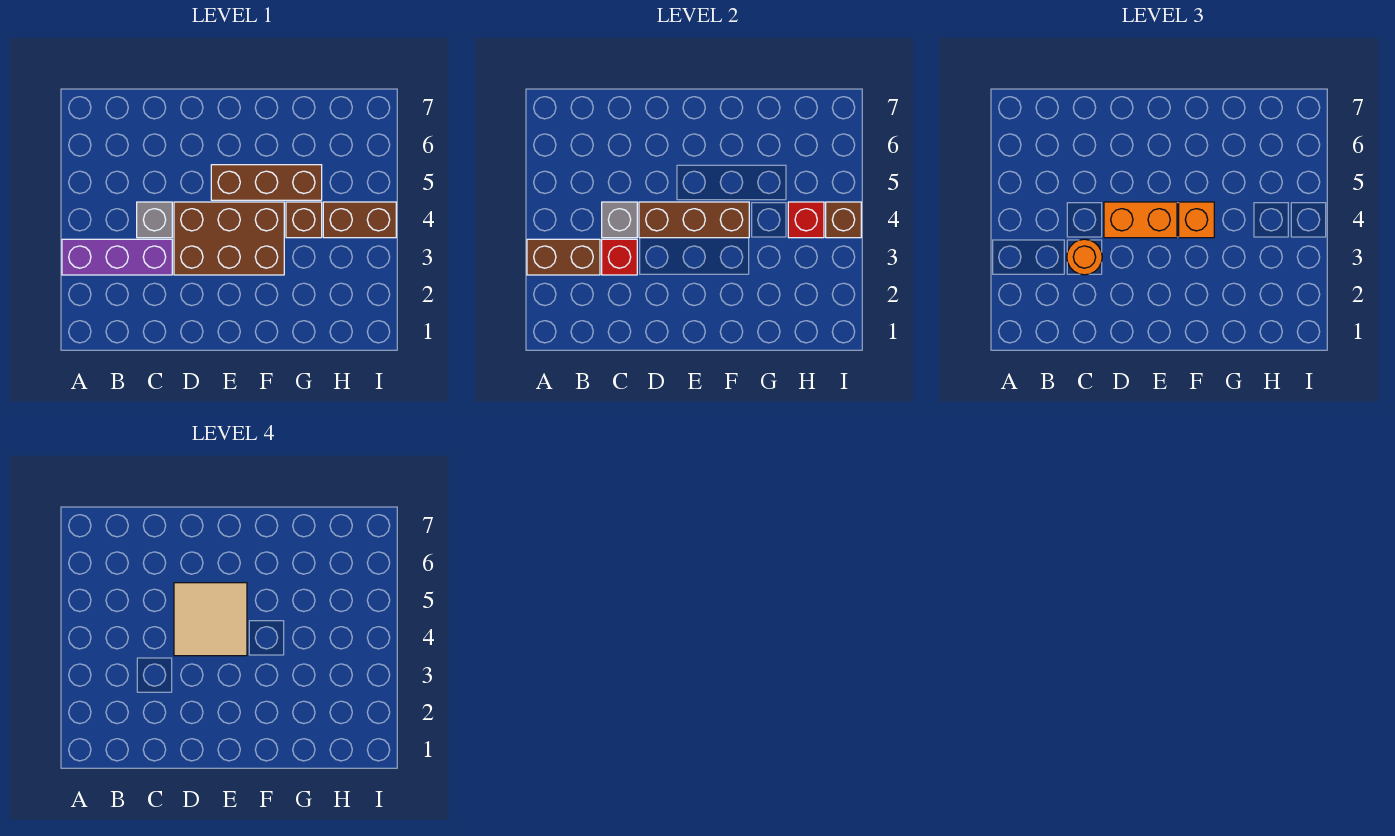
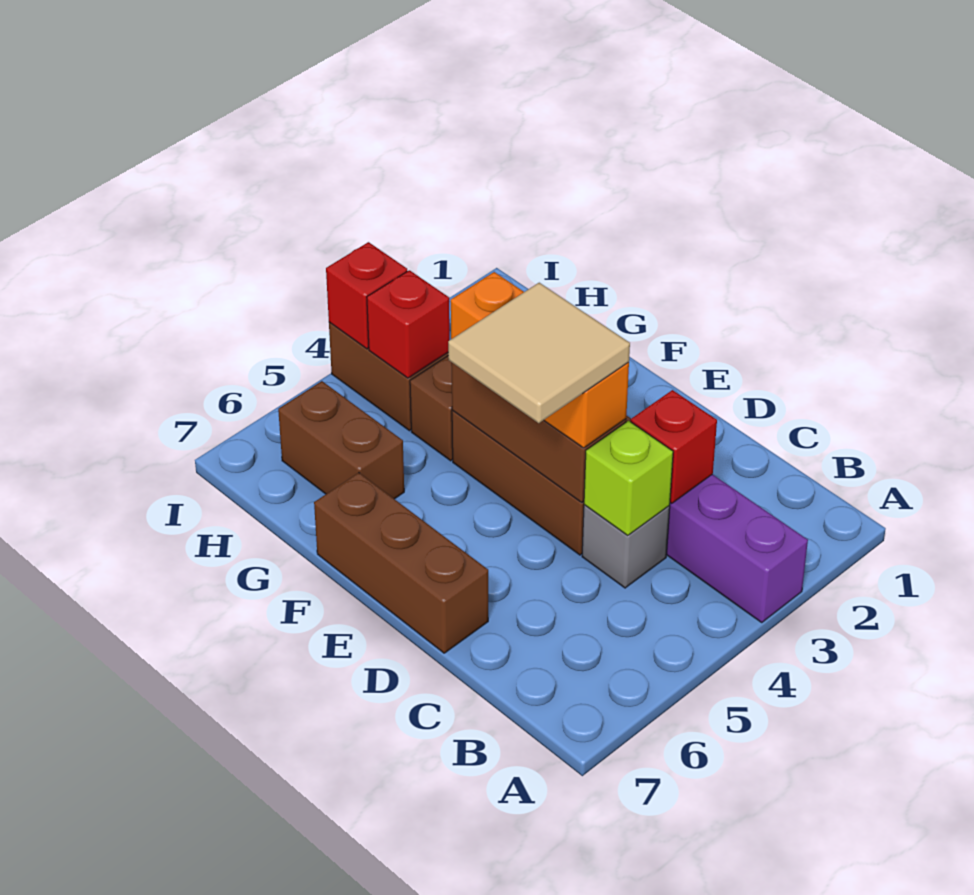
brown 1x2 brick [527,239,600,275] -> brown 1x2 brick moved to [278,381,404,499]
orange 1x1 round brick [1067,239,1102,275] -> none
grey 1x1 brick [602,202,637,238] -> lime 1x1 brick [584,421,673,535]
brown 1x3 brick [211,165,322,200] -> brown 1x3 brick moved to [314,473,488,653]
brown 1x1 brick [826,202,861,238] -> red 1x1 brick [326,242,407,349]

